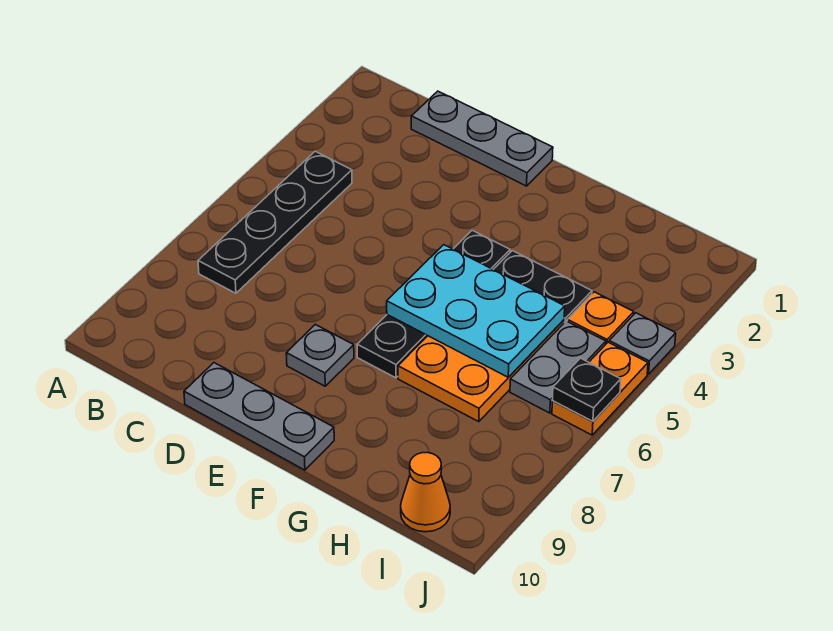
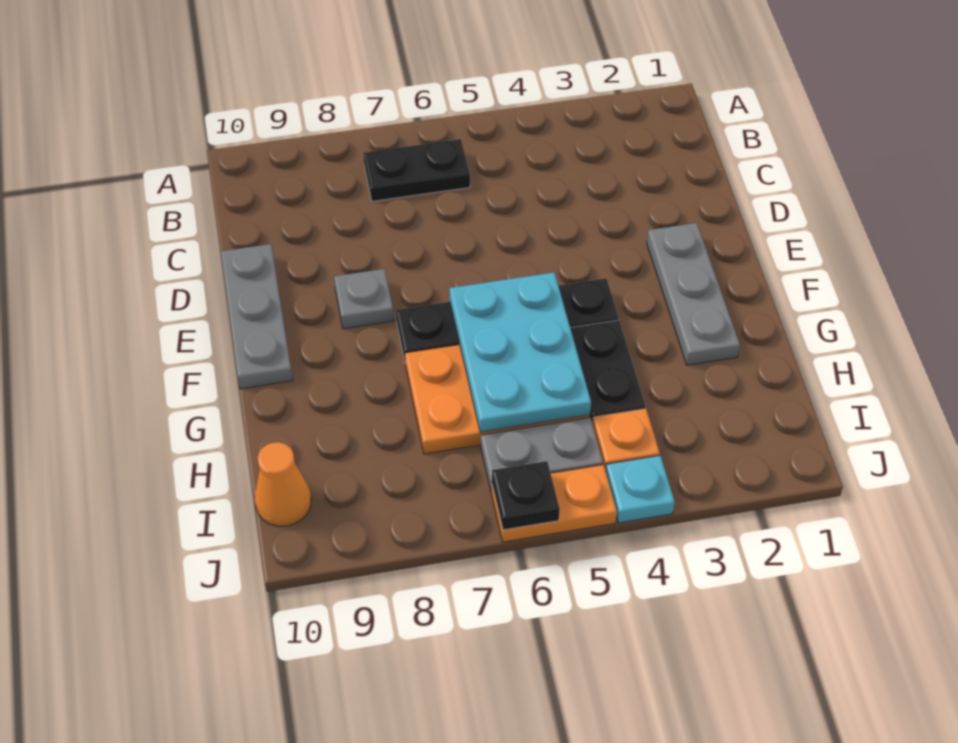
black 1x4 plate [198,151,352,293] -> black 1x2 plate [363,139,470,201]
grey 1x3 plate [411,91,553,186] -> grey 1x3 plate moved to [647,223,740,365]
grey 1x1 plate [609,313,676,374] -> cyan 1x1 plate [606,456,675,523]

